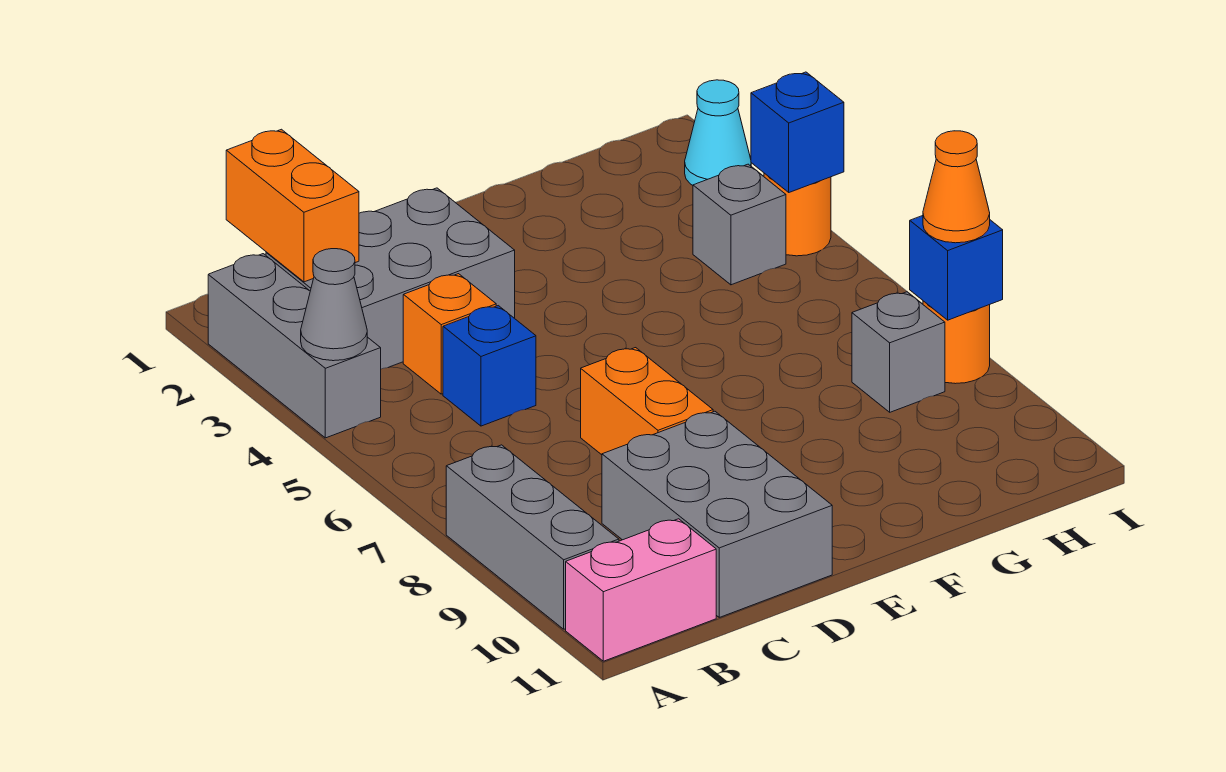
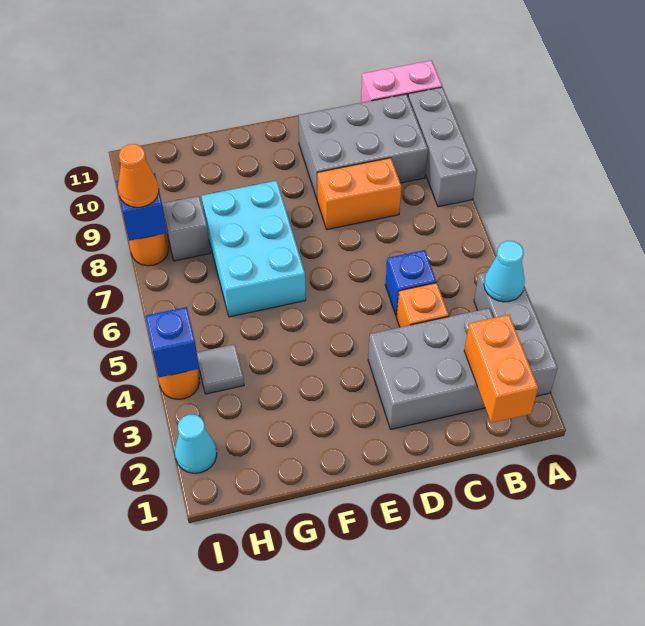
grey 1x1 cone [301,249,367,361] -> cyan 1x1 cone [484,241,525,302]
grey 2x3 brick [602,411,832,617] -> grey 2x3 brick turned to [298,94,428,199]
orange 1x2 brick [581,348,713,455] -> orange 1x2 brick turned to [317,158,401,229]
none -> cyan 2x3 brick [201,181,306,317]
grey 1x1 brick [693,164,786,285] -> grey 1x1 tile [197,344,244,394]

